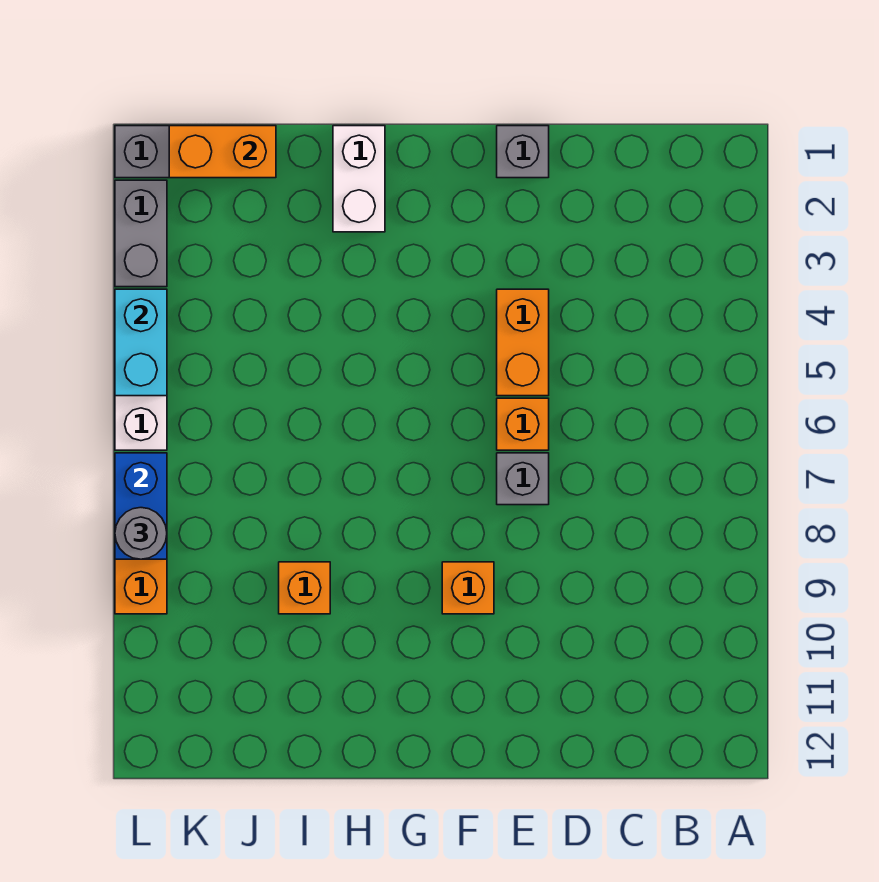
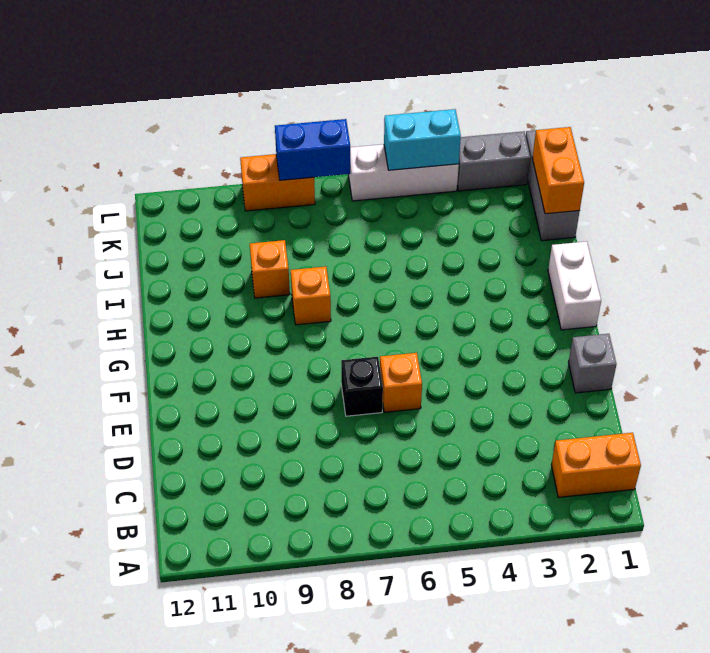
orange 1x2 brick [497,289,549,396] -> orange 1x2 brick moved to [551,433,641,497]
grey 1x1 brick [497,453,549,505] -> black 1x1 brick [341,357,383,416]
orange 1x1 brick [442,562,494,614] -> orange 1x1 brick moved to [291,267,331,325]
white 1x2 brick [333,126,385,232] -> white 1x2 brick turned to [548,241,601,330]
grey 1x1 round brick [115,508,167,559] -> none

